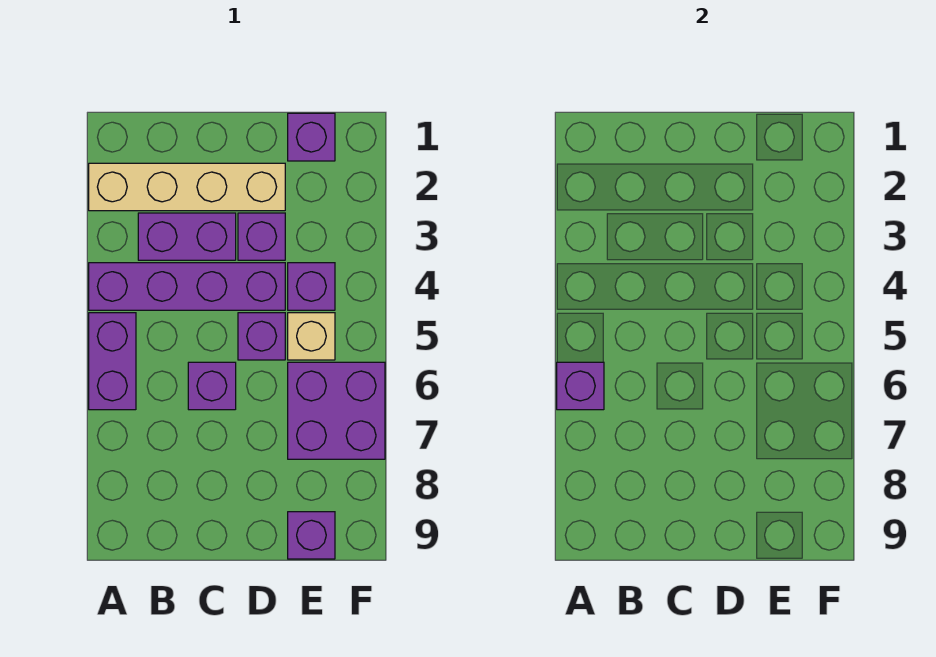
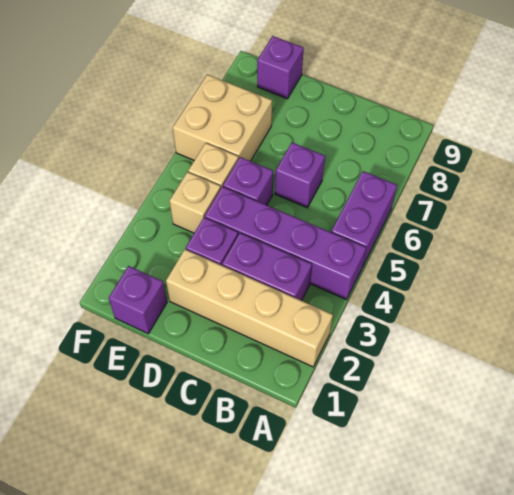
purple 1x1 brick [557,362,604,410] -> none
purple 1x1 brick [288,263,335,310] -> tan 1x1 brick [169,172,221,233]
purple 2x2 brick [288,362,385,459] -> tan 2x2 brick [173,74,272,161]

